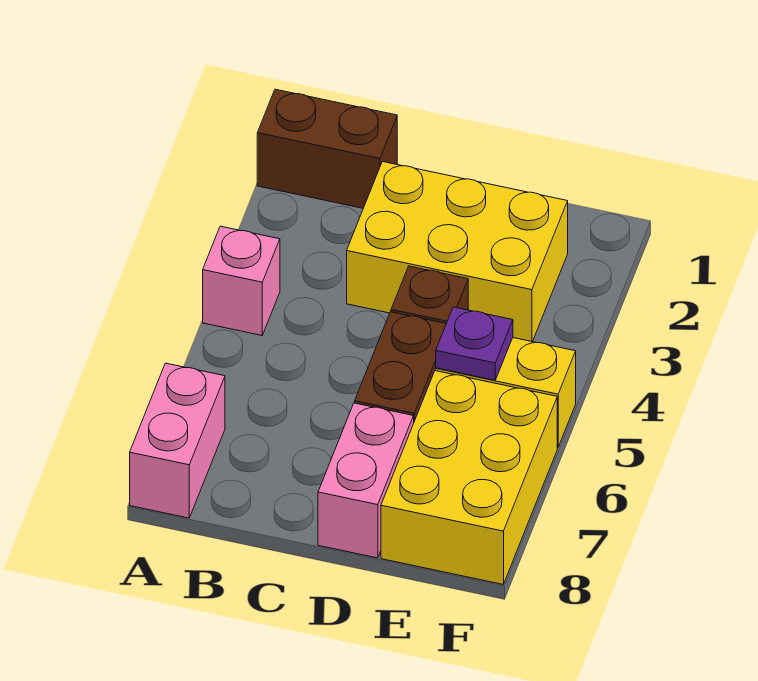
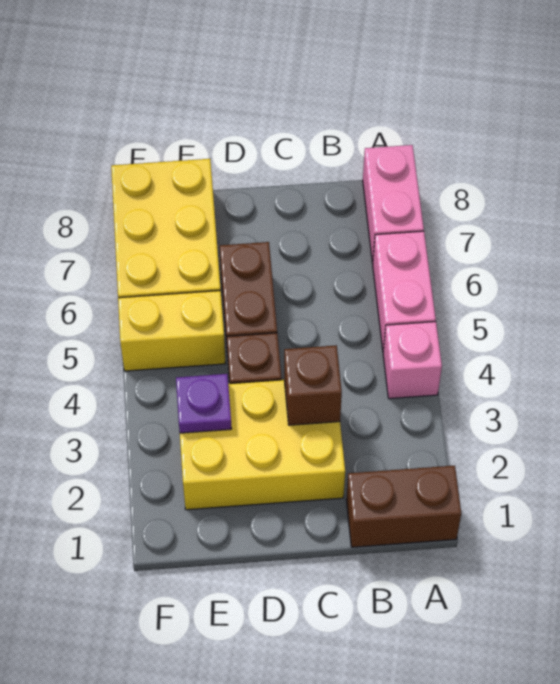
none -> brown 1x1 brick [284,345,342,425]
pink 1x2 brick [318,403,414,558] -> pink 1x2 brick moved to [373,231,436,351]
purple 1x1 plate [436,307,513,380] -> purple 1x1 plate moved to [176,374,232,433]

